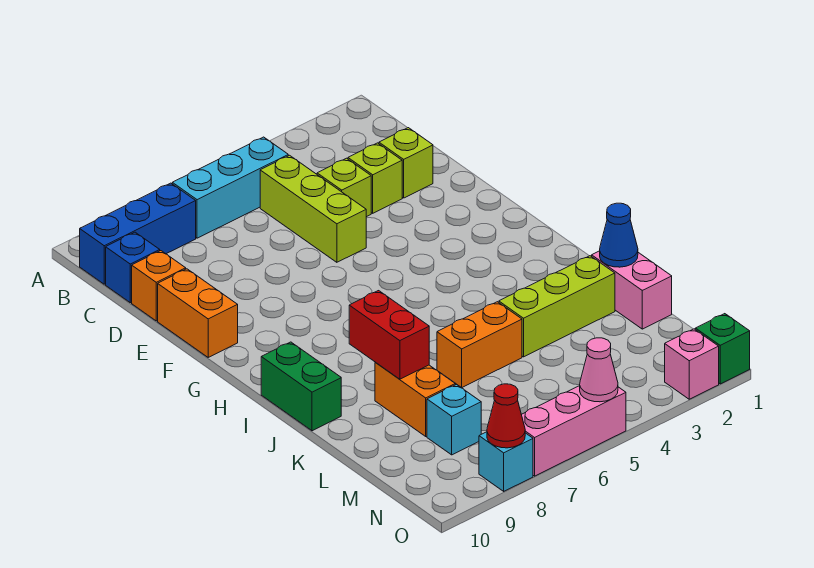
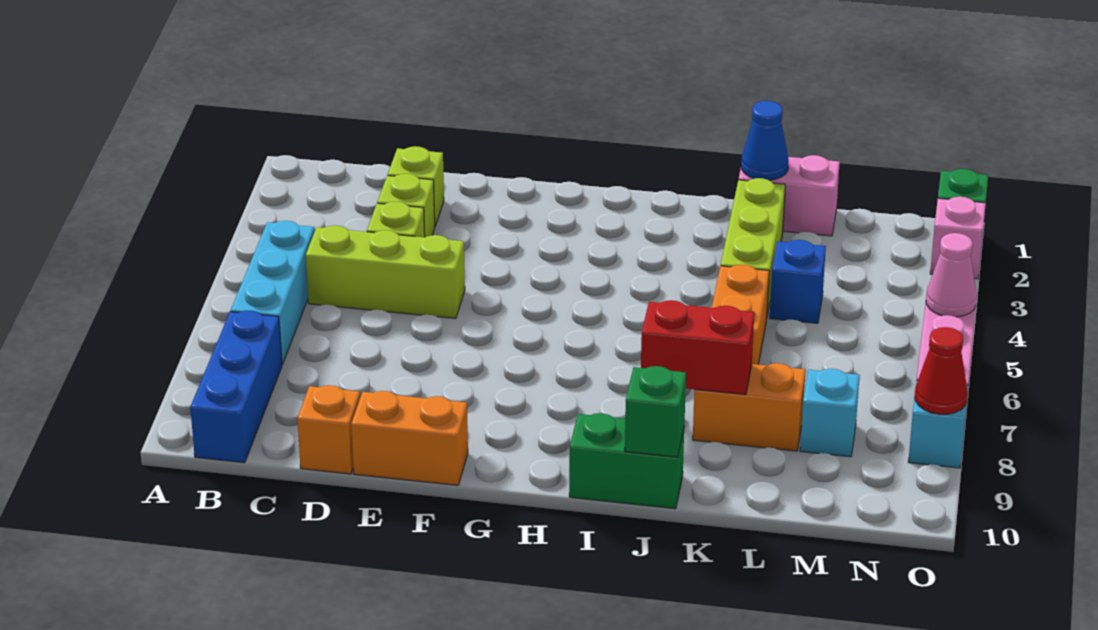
blue 1x1 brick [106,232,160,303] -> blue 1x1 brick moved to [770,240,826,323]
none -> green 1x1 brick [625,366,686,457]

